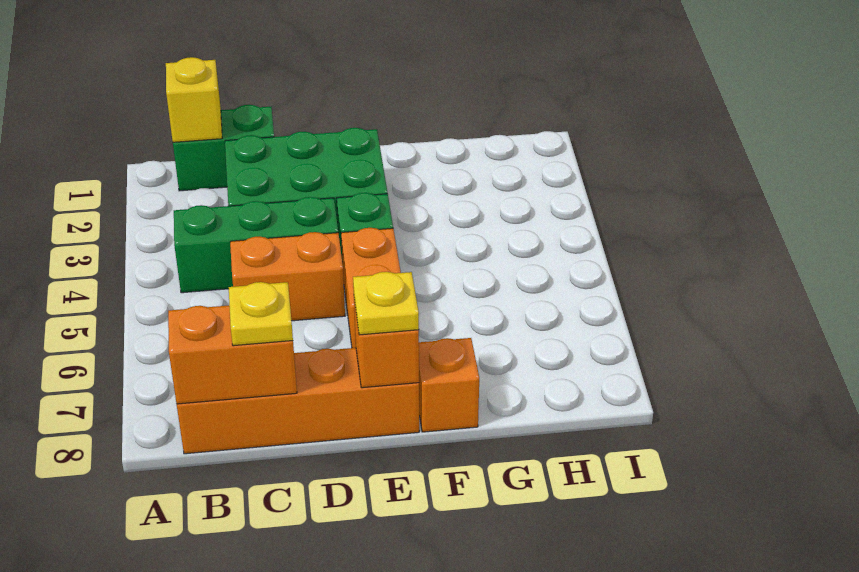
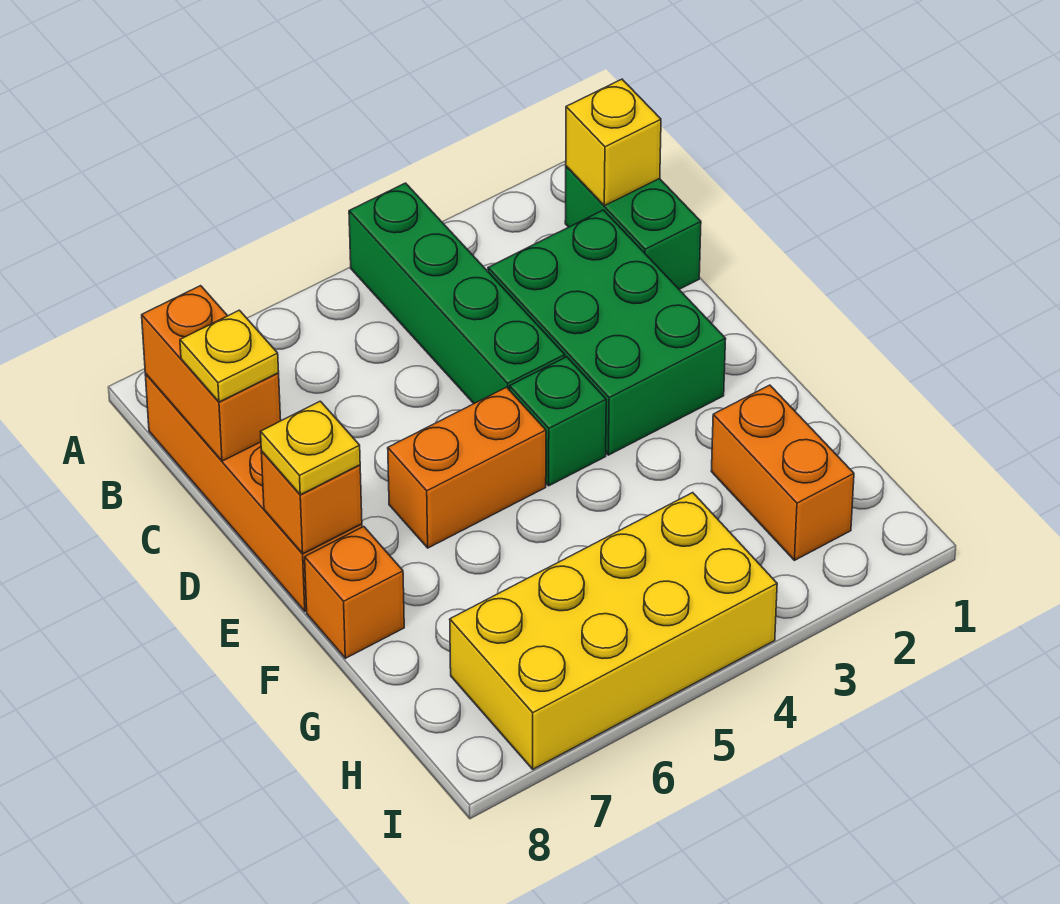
green 1x3 brick [174,197,338,293] -> green 1x4 brick [349,183,565,403]
orange 1x2 brick [230,232,345,321] -> orange 1x2 brick moved to [711,385,854,560]
none -> yellow 2x4 brick [450,493,777,769]

